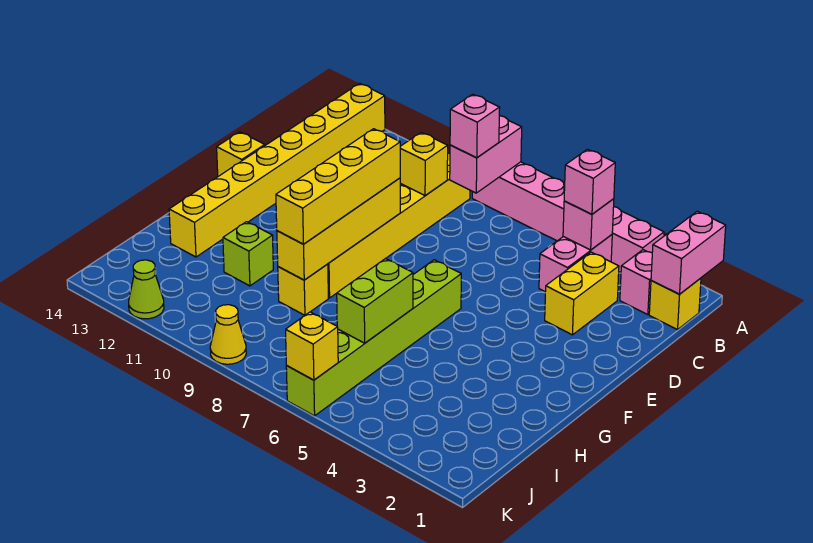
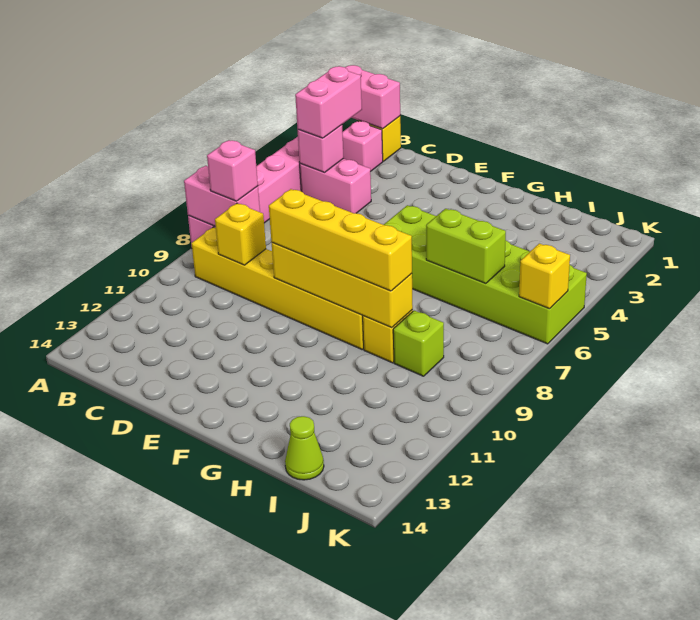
yellow 1x8 brick [169,83,385,257] -> none
pink 1x1 brick [564,149,615,214] -> pink 1x2 brick [295,66,362,138]
yellow 1x2 brick [545,252,619,335] -> none
yellow 1x1 brick [217,132,265,176] -> none
lime 1x6 brick [286,260,461,416] -> lime 2x6 brick [384,205,587,344]
lime 1x1 brick [223,222,273,286] -> lime 1x1 brick moved to [393,311,444,376]
yellow 1x1 cone [210,305,246,364] -> none
lime 1x1 cone [129,260,164,319] -> lime 1x1 cone moved to [285,416,324,480]

